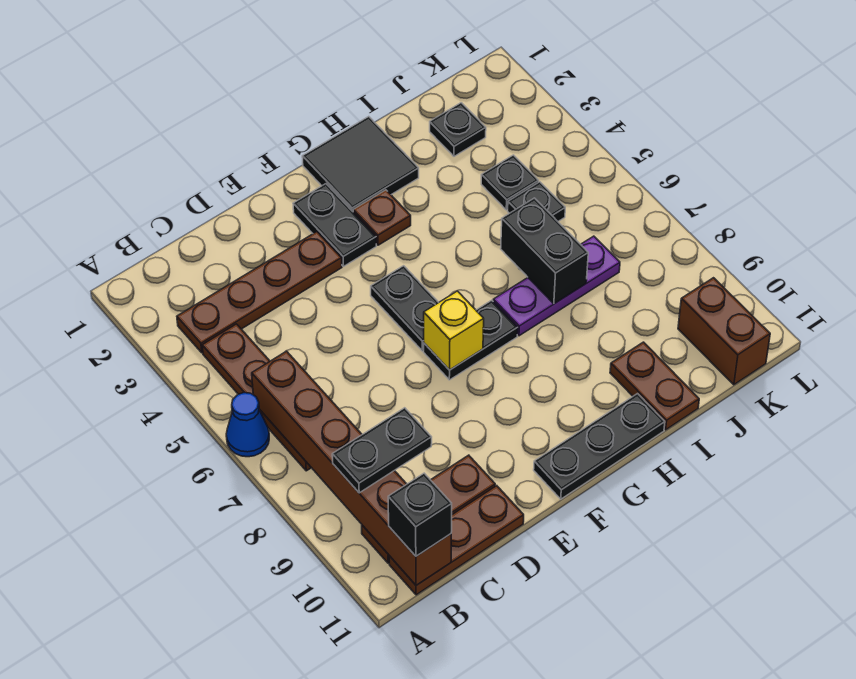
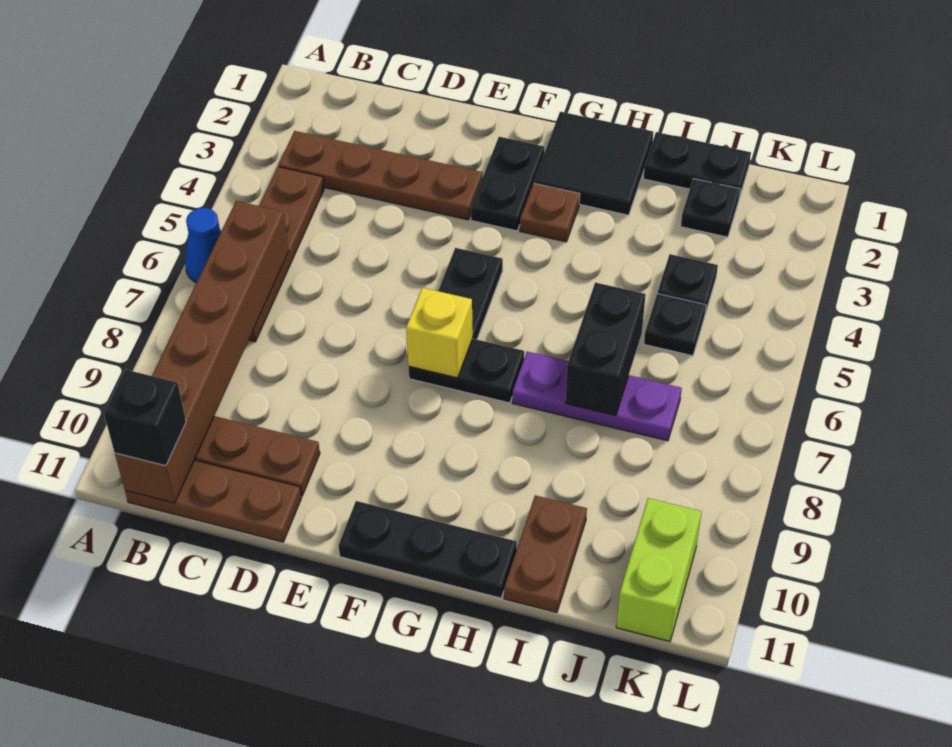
black 1x2 plate [332,408,432,493] -> black 1x2 plate moved to [643,132,751,198]
brown 1x2 brick [678,278,770,385] -> lime 1x2 brick [616,498,702,642]

